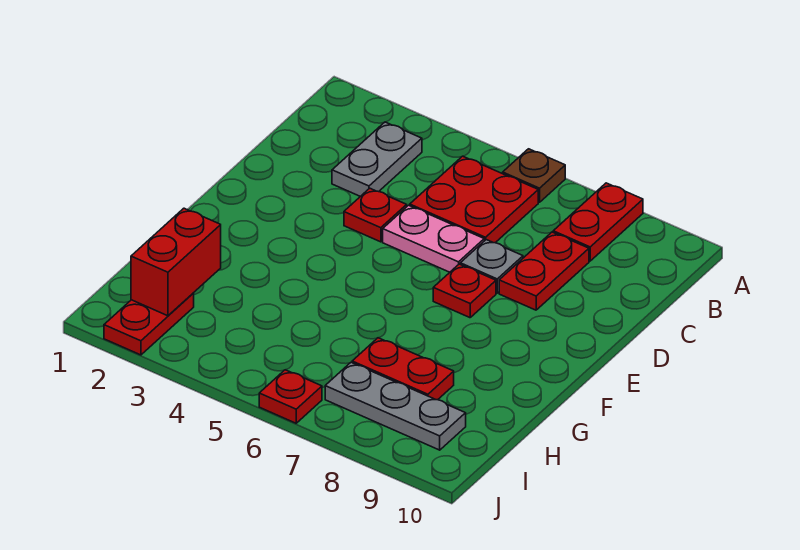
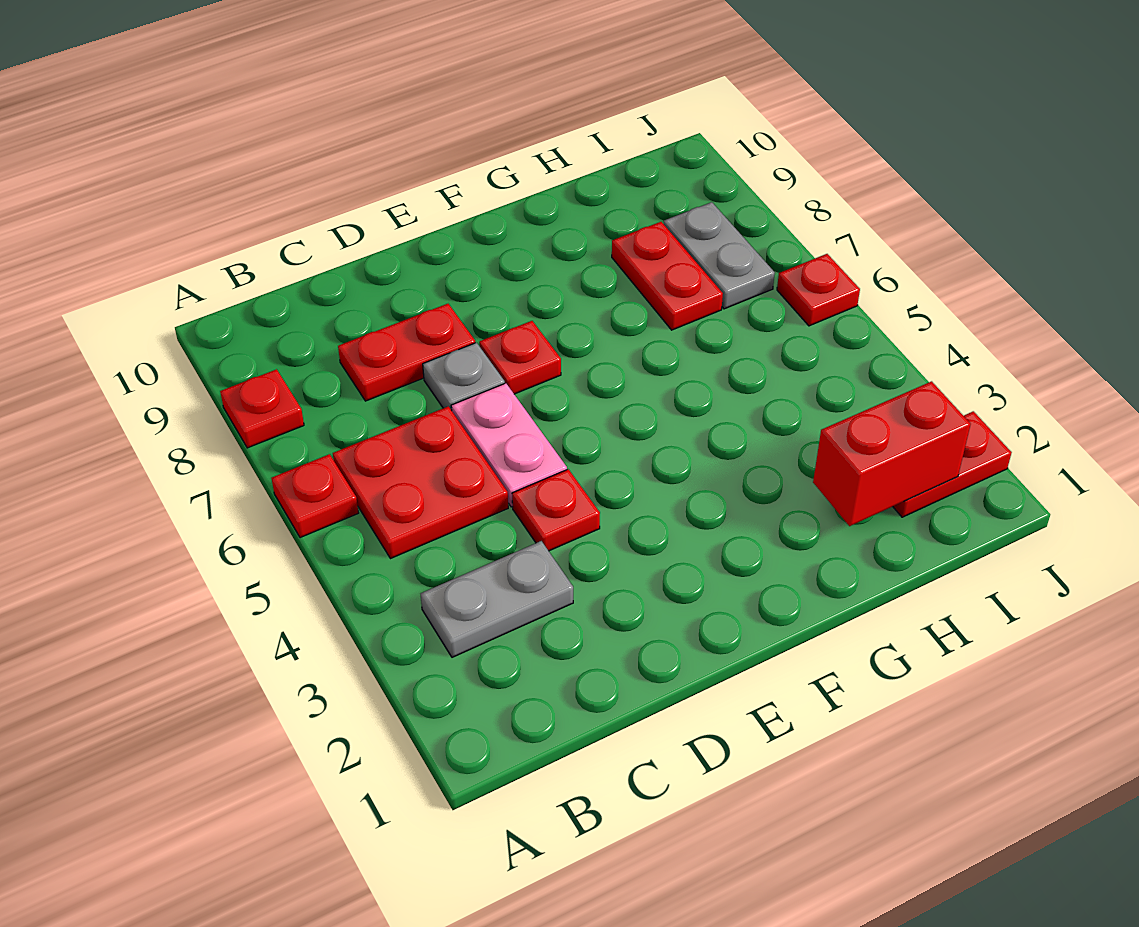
brown 1x1 plate [502,149,565,202] -> red 1x1 plate [272,454,358,538]
red 1x2 plate [553,183,643,261] -> red 1x1 plate [220,369,304,448]
grey 1x3 plate [325,362,466,450] -> grey 1x2 plate [664,202,775,309]

